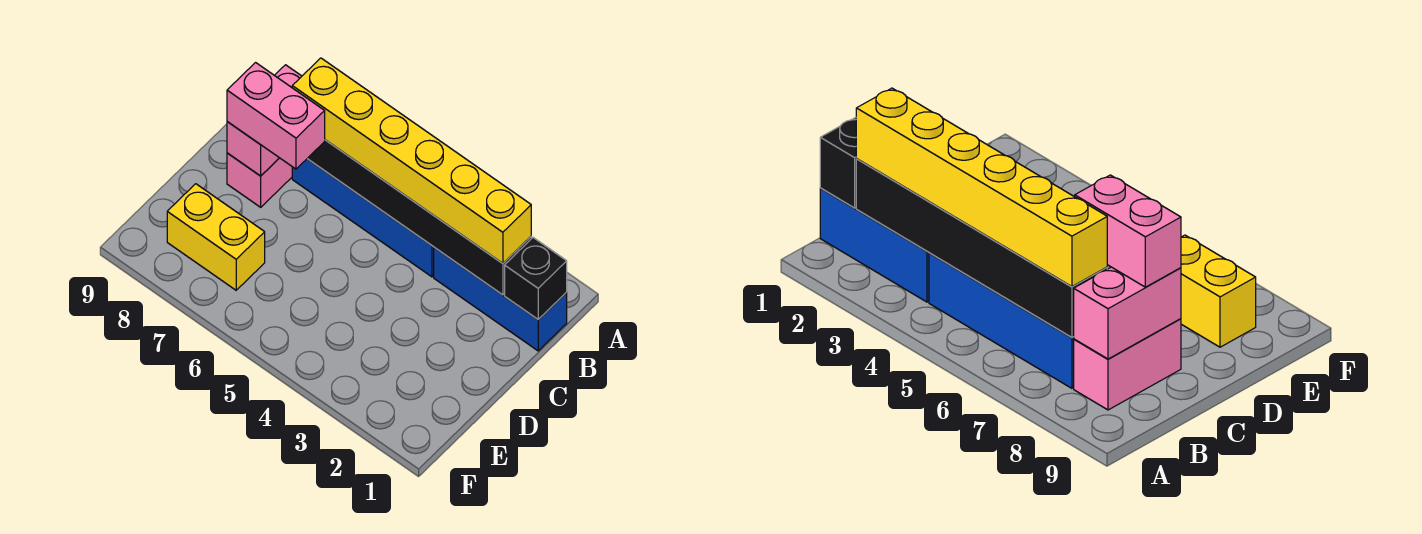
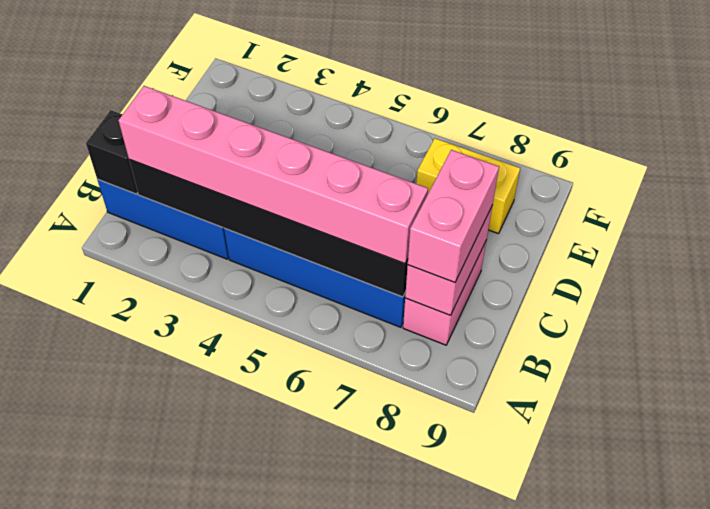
yellow 1x6 brick [292,58,531,263] -> pink 1x6 brick [119,86,428,264]
pink 1x2 brick [227,63,325,169] -> pink 1x2 brick turned to [408,150,499,282]

